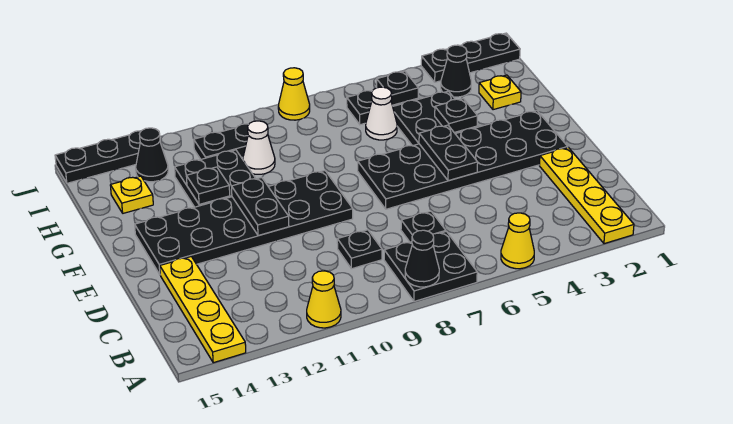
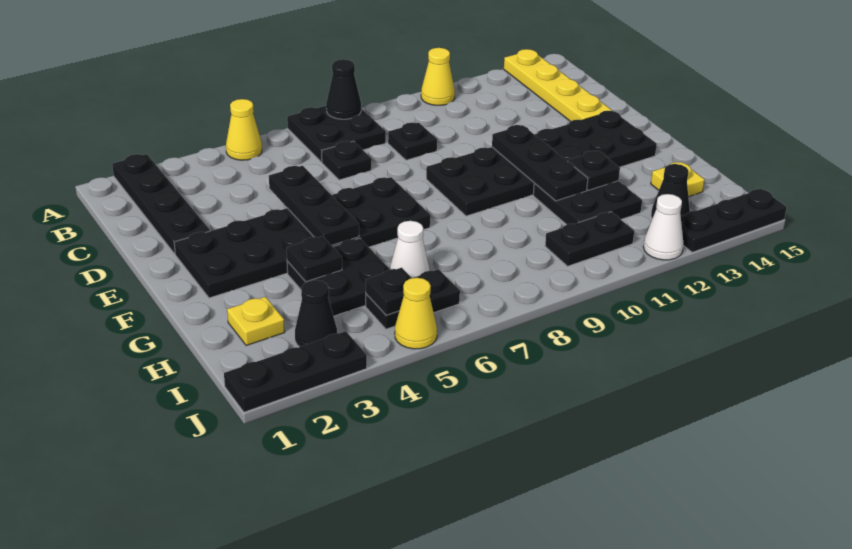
yellow 1x4 plate [539,147,634,244] -> black 1x4 plate [112,154,210,254]
black 1x2 plate [419,125,478,181] -> black 1x3 plate [269,166,359,245]
black 1x2 plate [232,178,289,236] -> black 1x3 plate [492,125,588,201]
white 1x1 cone [243,121,275,174] -> white 1x1 cone moved to [643,194,684,260]
yellow 1x1 cone [278,68,310,120] -> yellow 1x1 cone moved to [395,278,437,349]

